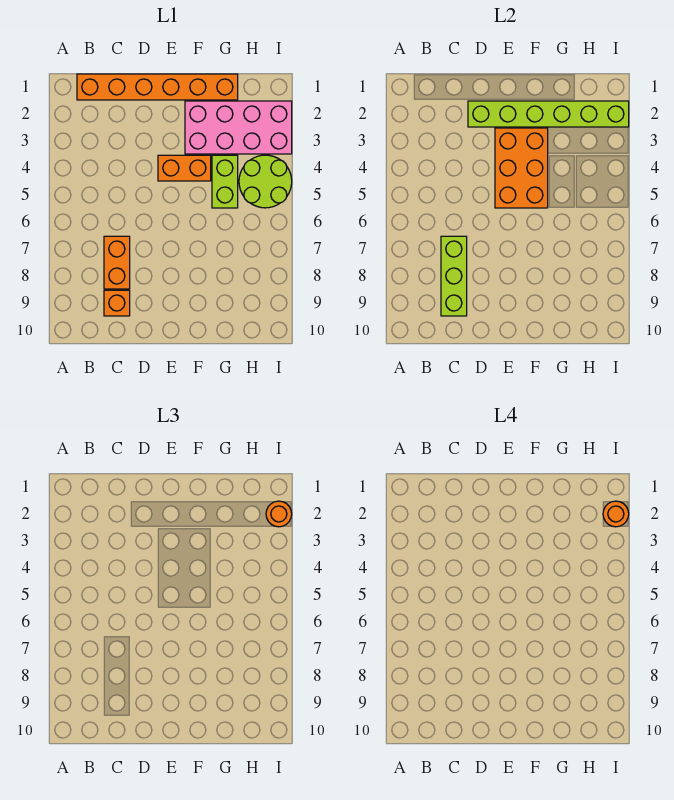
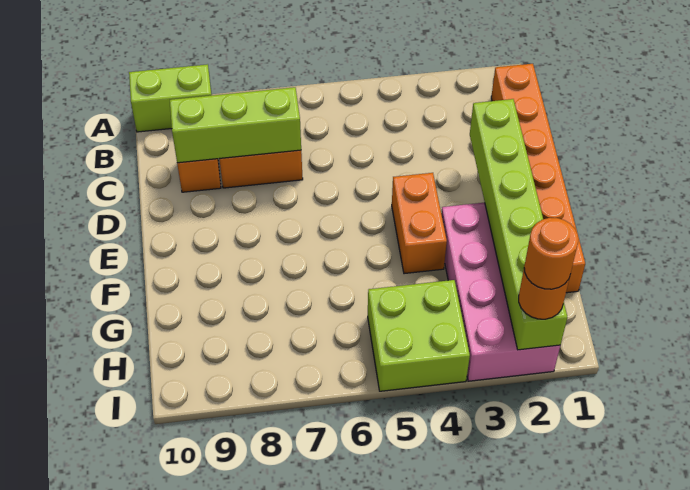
orange 2x3 brick [495,128,548,208] -> none
lime 1x2 brick [212,155,238,208] -> lime 1x2 brick moved to [129,64,212,132]
lime 2x2 round brick [239,155,292,208] -> lime 2x2 brick [368,280,470,391]

